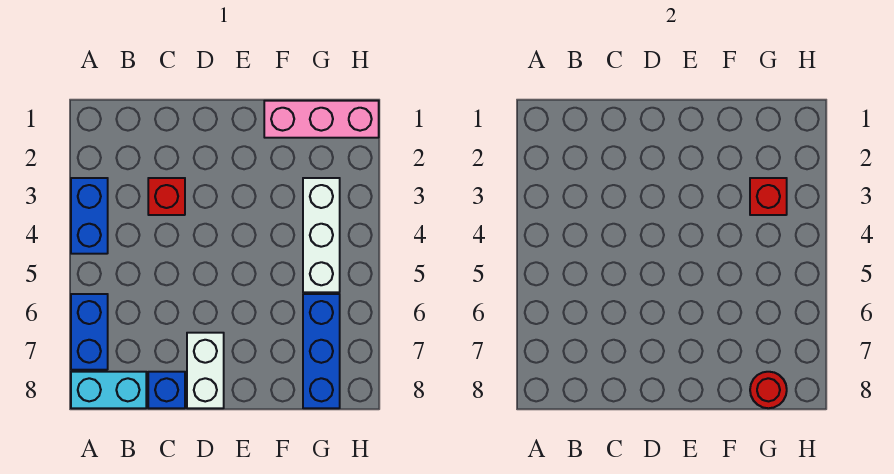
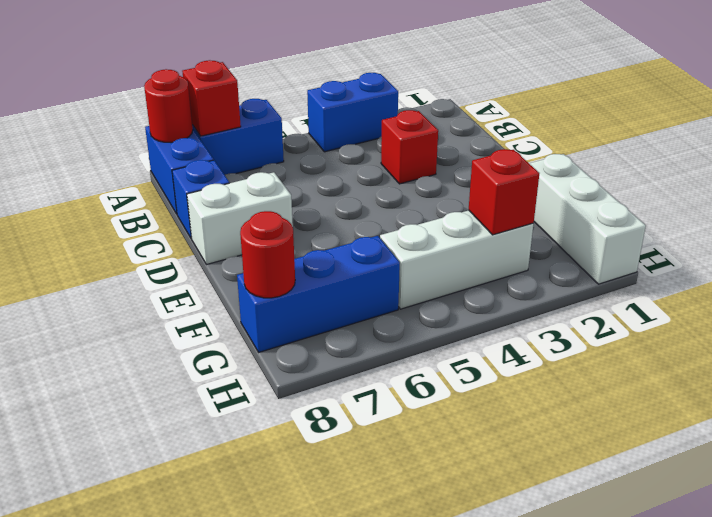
none -> red 1x1 brick [182,60,241,136]
cyan 1x2 brick [71,372,146,408] -> blue 1x2 brick [145,126,214,214]
none -> red 1x1 round brick [144,69,193,143]
pink 1x3 brick [264,101,379,138] -> white 1x3 brick [529,154,646,284]

